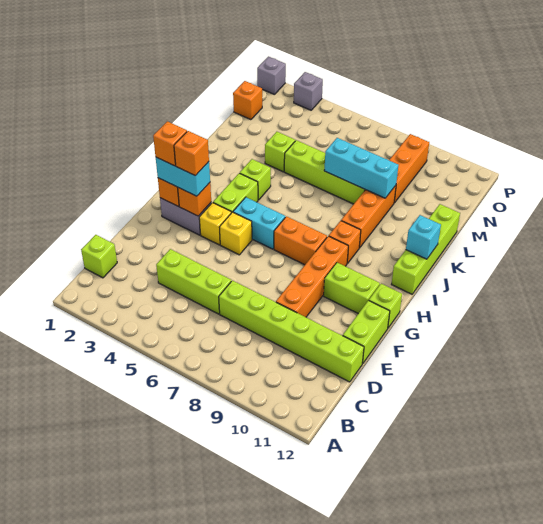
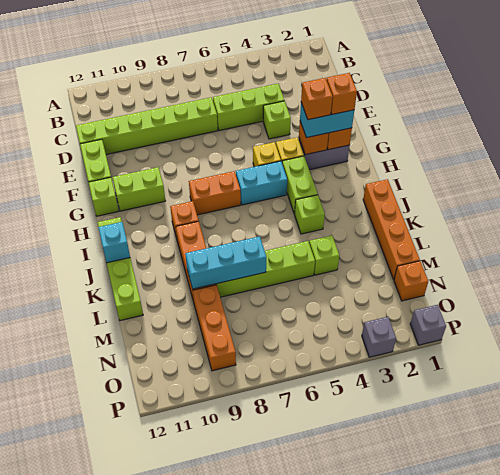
lime 1x1 brick [81,235,117,278] -> lime 1x1 brick moved to [263,101,291,139]
orange 1x4 brick [276,236,348,317] -> orange 1x4 brick moved to [363,179,420,279]

